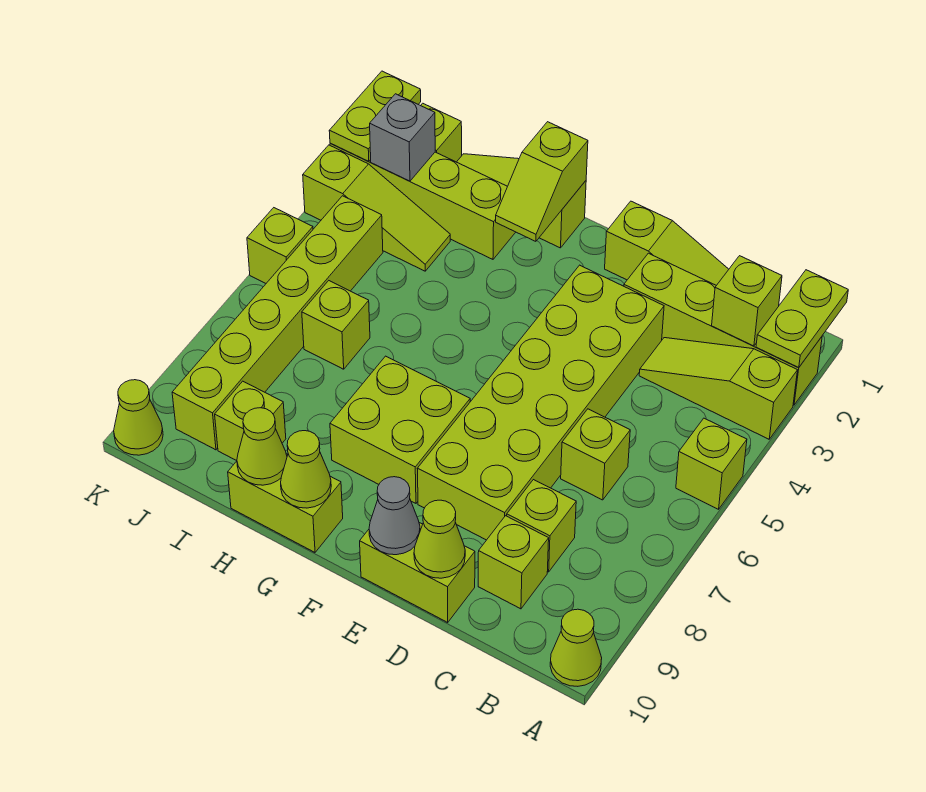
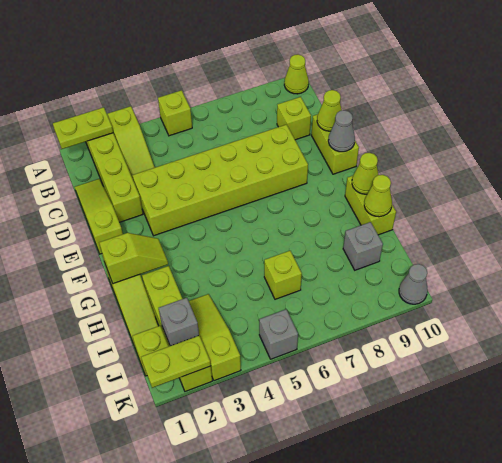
lime 1x1 brick [712,256,782,346] -> none
lime 1x1 brick [561,409,630,500] -> none
lime 1x1 brick [507,480,576,572] -> none
lime 2x2 brick [330,356,470,503] -> none
lime 1x1 brick [215,381,286,461] -> grey 1x1 brick [343,222,383,270]
lime 1x6 brick [172,196,383,450] -> none
lime 1x1 brick [247,208,313,283] -> grey 1x1 brick [259,310,298,359]
lime 1x1 cone [114,380,163,455] -> grey 1x1 cone [399,264,428,304]

